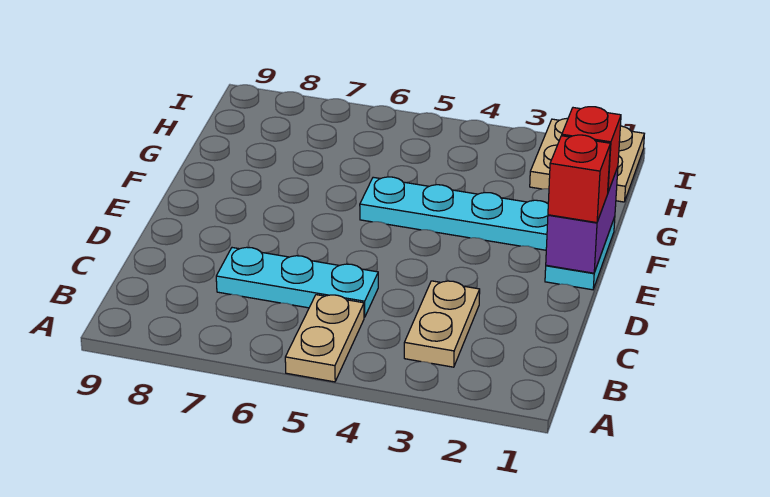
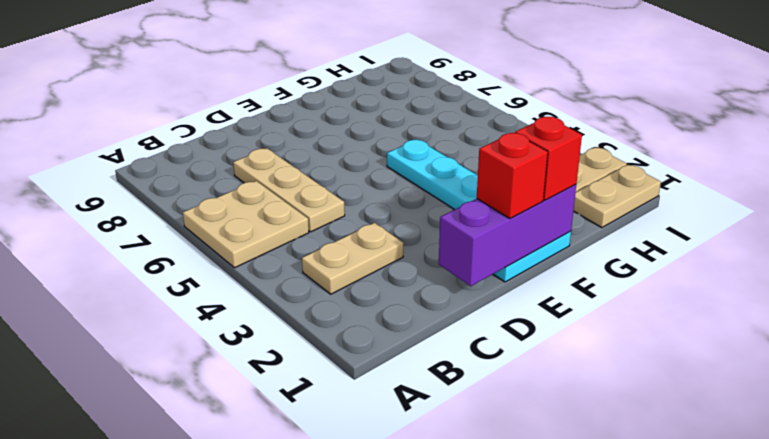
tan 1x2 plate [285,295,364,382] -> tan 2x2 plate [183,181,309,268]
cyan 1x3 plate [216,247,378,317] -> tan 1x3 plate [233,148,345,232]
purple 1x2 brick [546,167,618,273] -> purple 1x3 brick [439,184,576,286]

